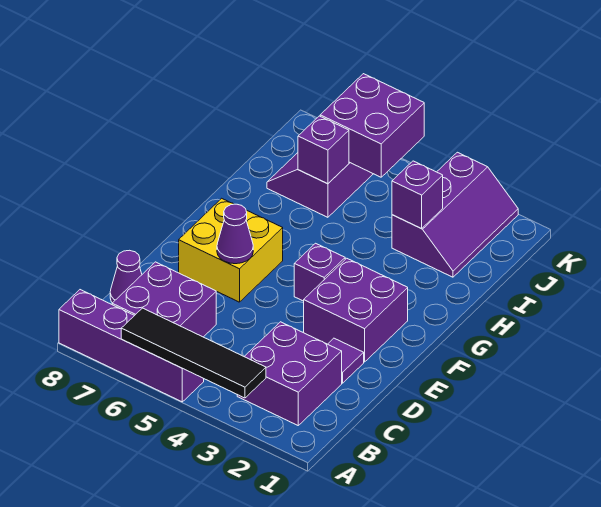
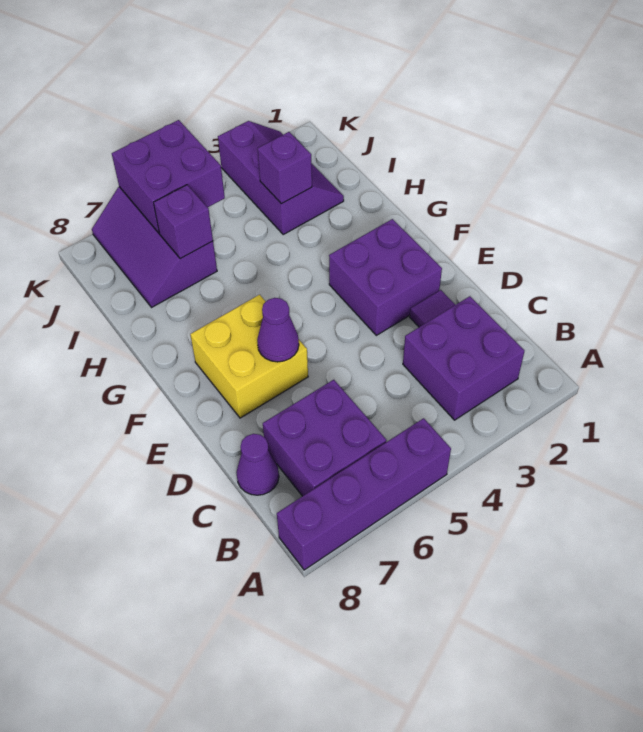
black 1x4 tile [121,308,266,398] -> none
purple 1x1 brick [294,243,345,301] -> none

